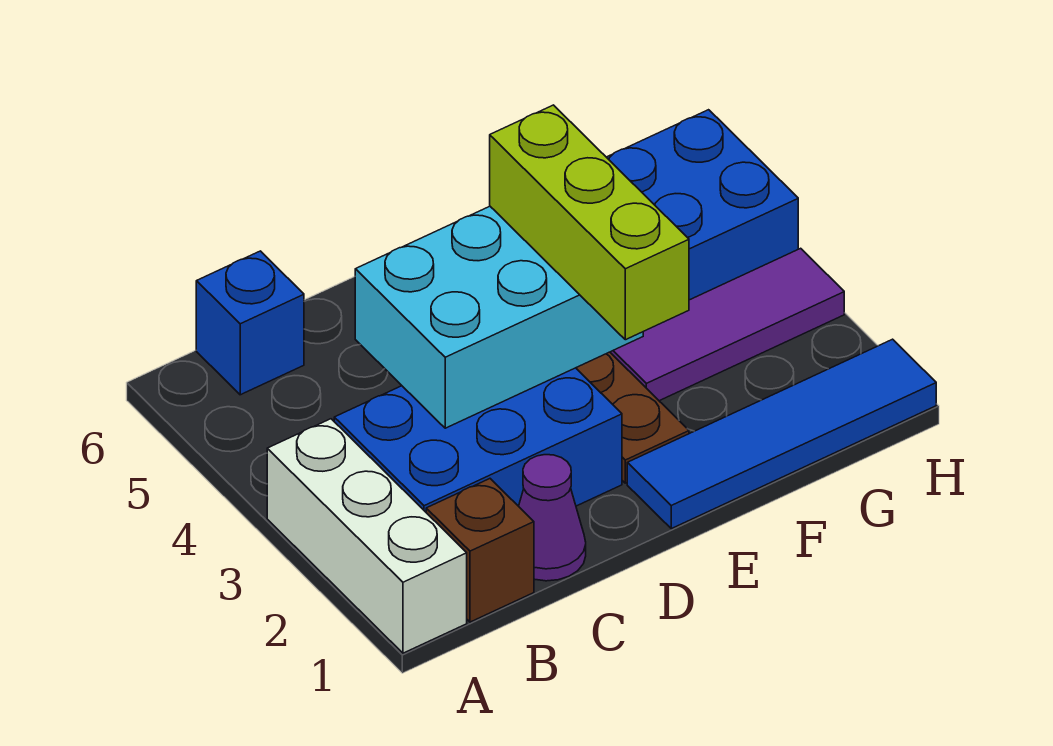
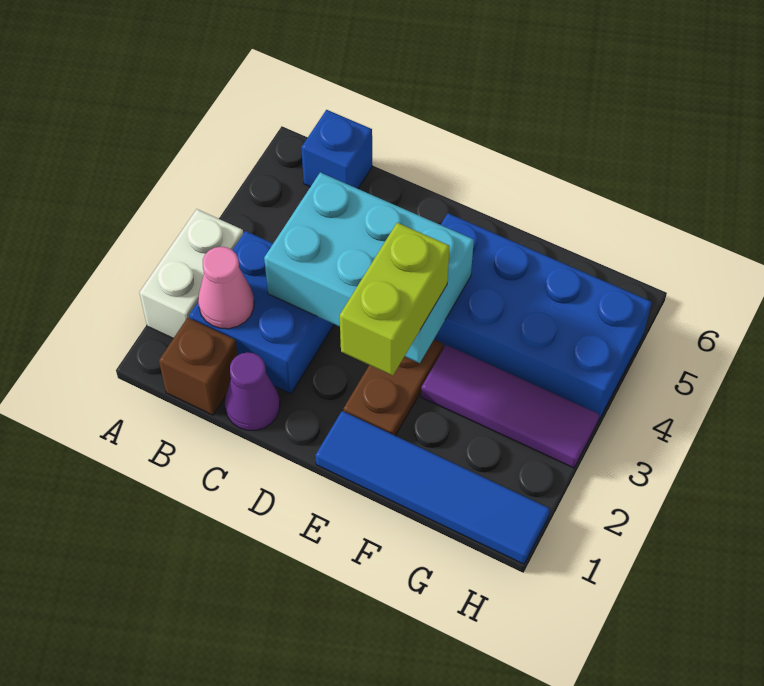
white 1x3 brick [267,419,467,653] -> white 1x2 brick [139,209,243,338]
blue 2x3 brick [334,368,622,512] -> blue 2x2 brick [189,231,334,394]
none -> pink 1x1 cone [198,247,254,329]
lime 1x3 brick [490,105,689,340] -> lime 1x2 brick [340,223,450,376]

